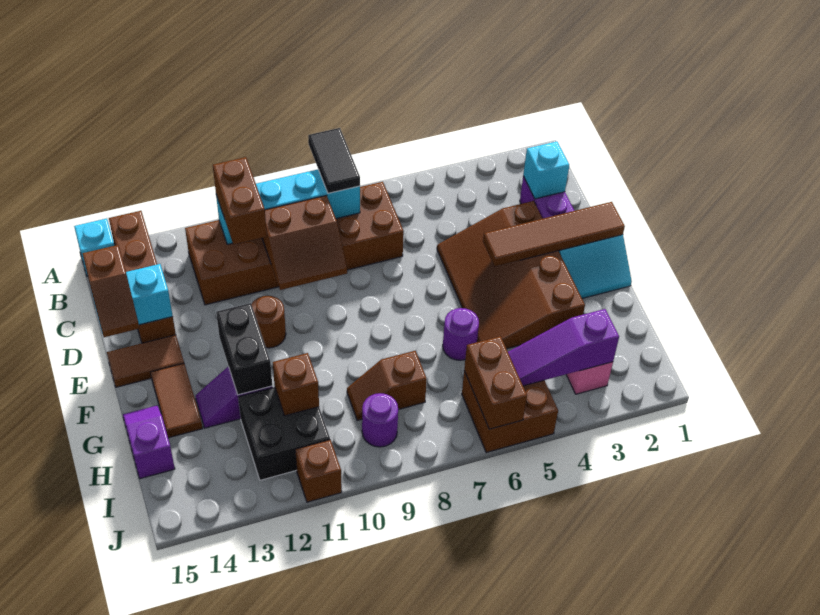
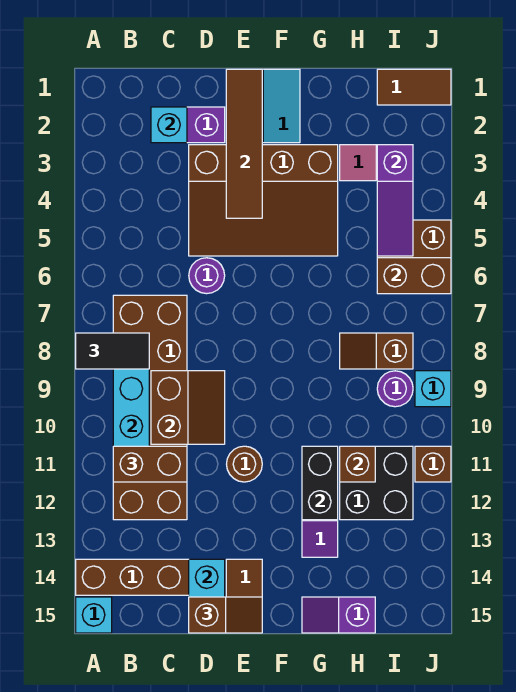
black 1x2 brick [216,303,272,395] -> black 1x2 brick turned to [302,446,338,520]
brown 1x2 tile [150,364,203,438] -> brown 1x2 tile moved to [377,69,451,105]
purple 1x1 round brick [443,308,479,360] -> purple 1x1 round brick moved to [189,258,225,294]
brown 1x2 slope [347,351,427,420] -> brown 1x2 slope turned to [340,333,413,369]
none -> cyan 1x1 brick [415,371,451,407]

